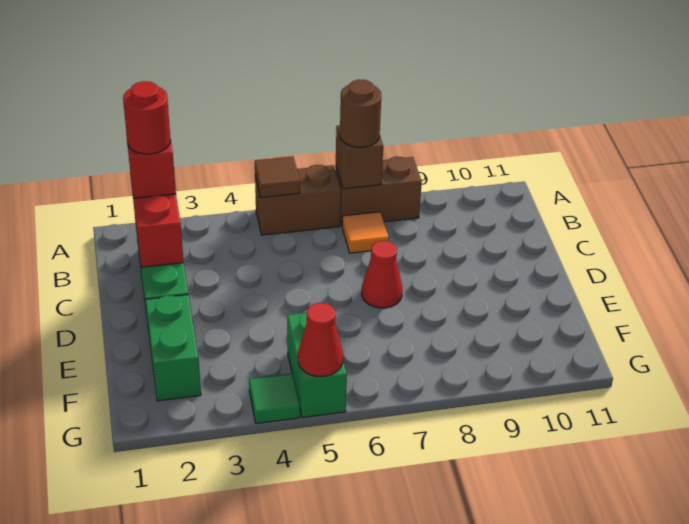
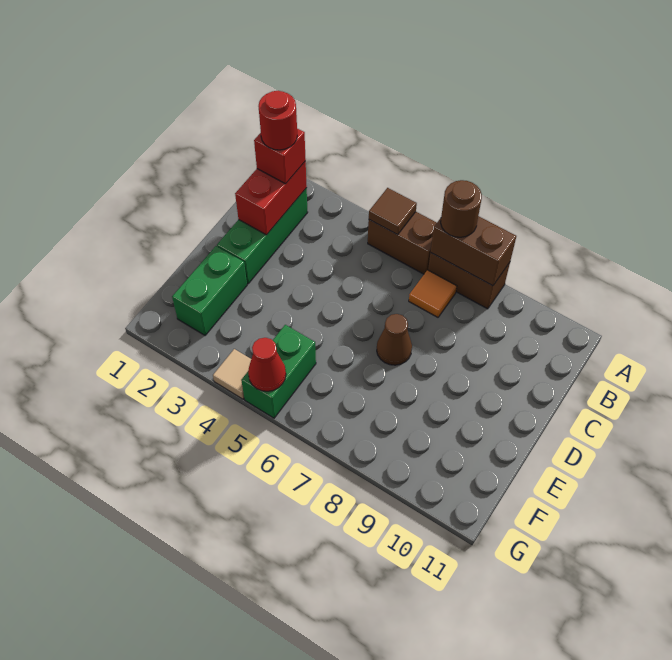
brown 1x1 brick [336,125,383,189] -> brown 1x2 brick [431,216,516,286]
red 1x1 cone [362,241,402,308] -> brown 1x1 cone [377,314,412,365]
green 1x1 tile [249,374,300,424] -> tan 1x1 tile [213,349,251,399]

